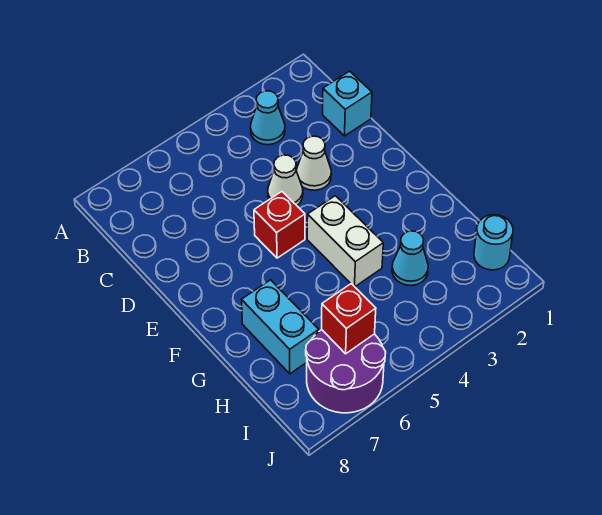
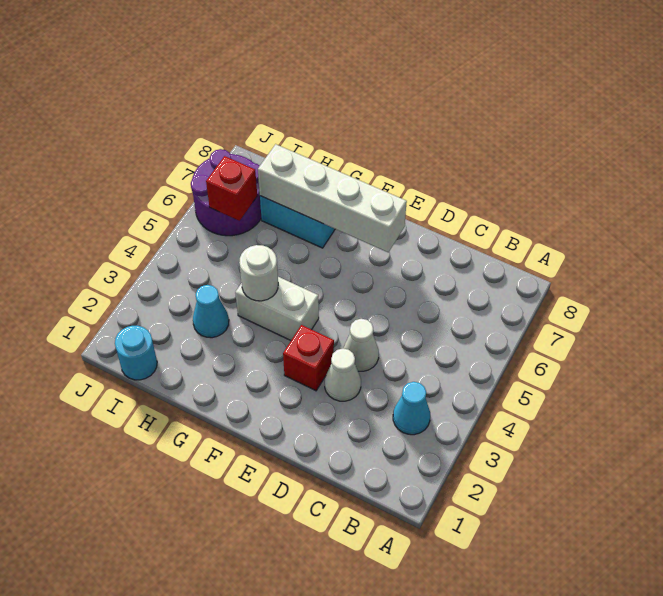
cyan 1x1 brick [323,71,372,136] -> none
red 1x1 brick [254,192,305,258] -> red 1x1 brick moved to [283,325,334,391]
none -> white 1x4 brick [258,144,407,252]
none -> white 1x1 round brick [239,245,278,301]

